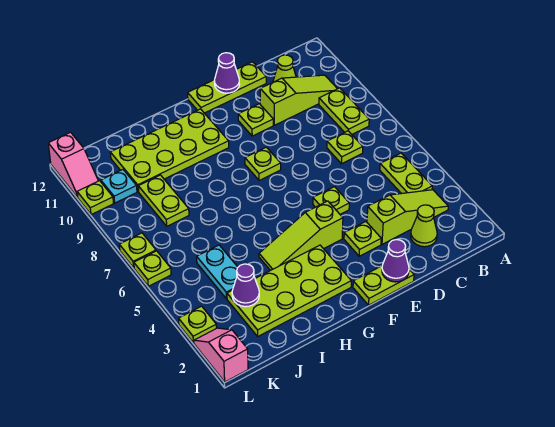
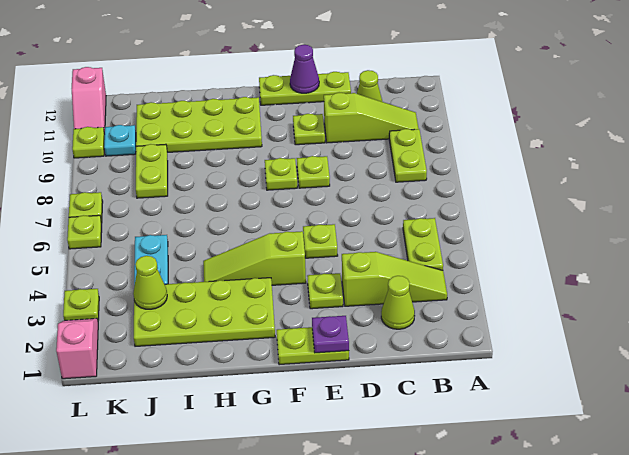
lime 1x1 plate [327,131,363,164] -> lime 1x1 plate moved to [297,156,330,188]
purple 1x1 cone [382,240,409,282] -> purple 1x1 plate [312,316,349,353]
purple 1x1 cone [232,264,259,307] -> lime 1x1 cone [133,256,167,309]

